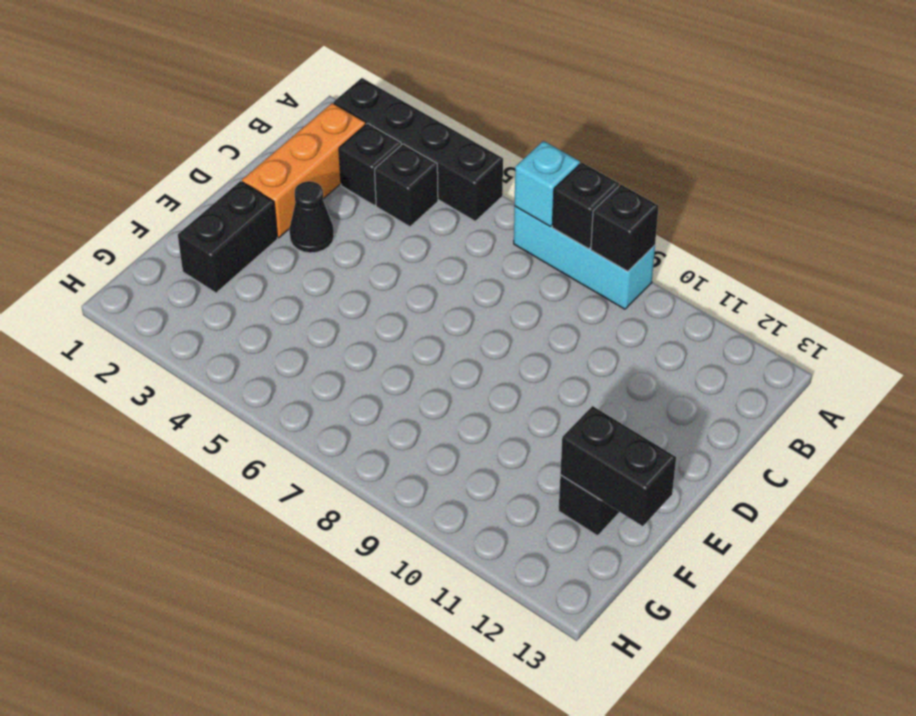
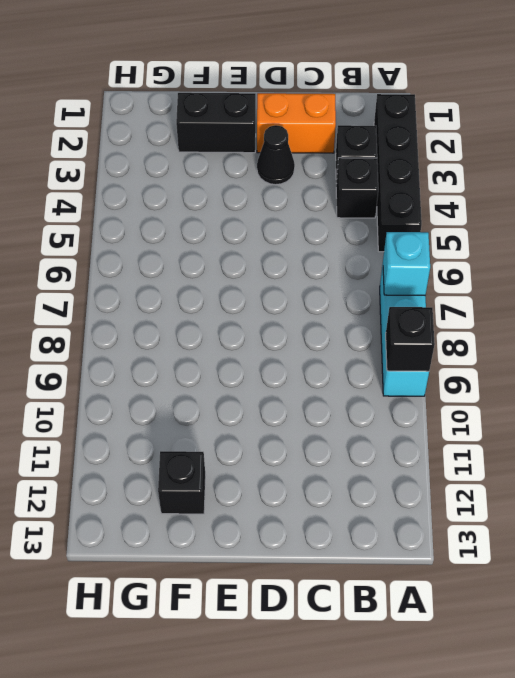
black 1x1 brick [552,163,619,249] -> none
orange 1x3 brick [242,103,366,238] -> orange 1x2 brick [257,93,336,153]
black 1x2 brick [560,406,676,526] -> none

